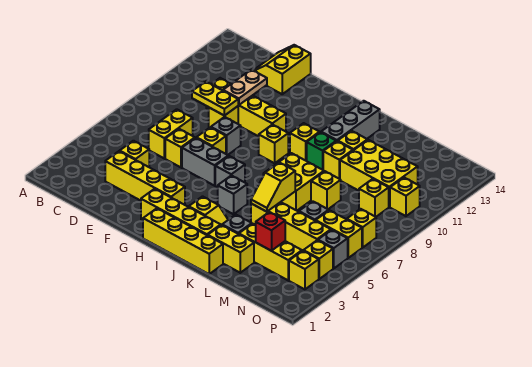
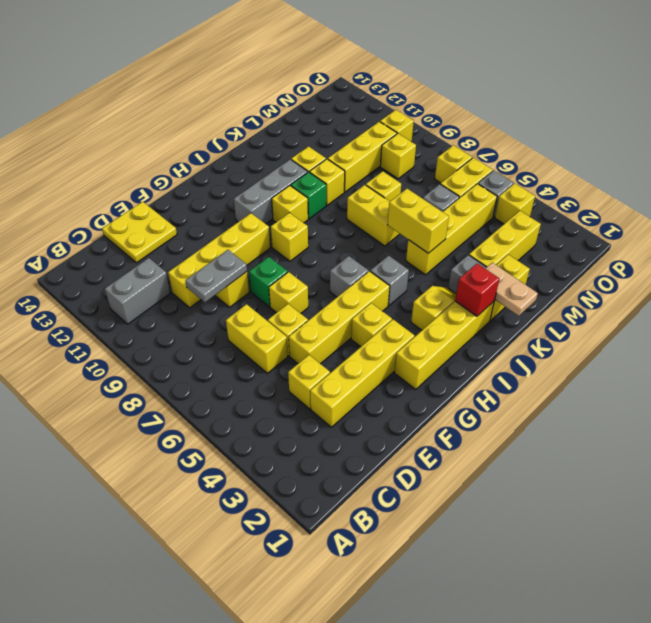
yellow 1x2 plate [192,81,238,116] -> grey 1x2 plate [186,250,247,302]
yellow 2x2 slope [253,45,311,94] -> yellow 2x2 plate [102,202,177,263]
tan 1x2 plate [223,70,267,105] -> tan 1x2 plate moved to [485,263,538,316]
grey 1x2 brick [182,138,228,186] -> grey 1x2 brick moved to [105,258,170,324]
grey 1x1 brick [211,117,241,155] -> green 1x1 brick [249,257,288,307]
yellow 1x4 brick [143,208,223,274] -> yellow 1x4 brick moved to [289,271,390,364]
yellow 2x2 brick [263,153,324,211] -> yellow 1x2 brick [347,185,400,246]
grey 1x3 brick [321,101,380,141] -> grey 1x3 brick turned to [234,159,308,224]
yellow 1x2 slope [251,162,295,212] -> yellow 1x2 brick [388,189,449,253]
yellow 2x3 brick [340,140,418,207] -> yellow 1x3 brick [328,122,397,192]
red 1x1 brick [256,212,285,251] -> red 1x1 brick moved to [455,263,499,316]
yellow 1x1 brick [289,251,319,289] -> yellow 1x1 brick moved to [351,303,392,347]

